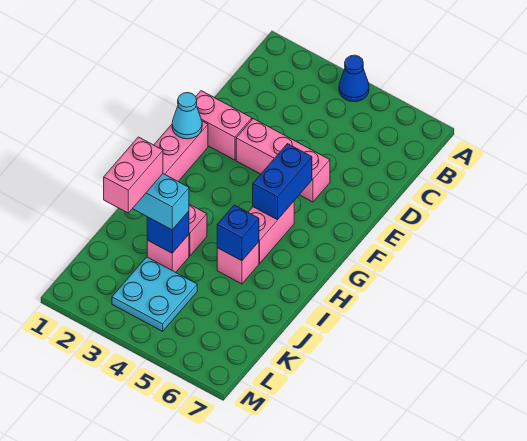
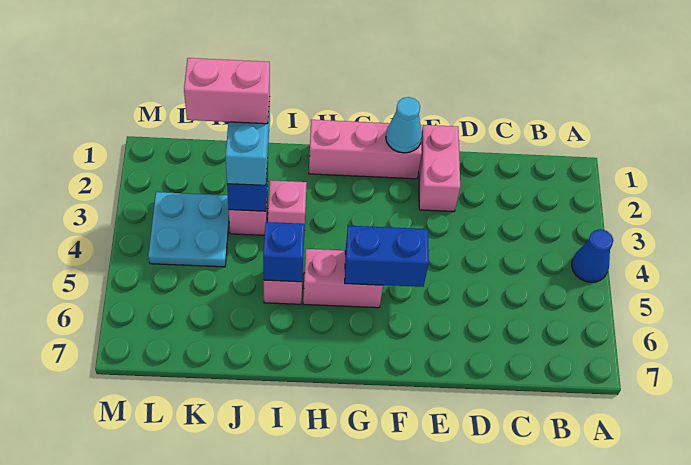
pink 1x3 brick [236,119,330,202] -> none

